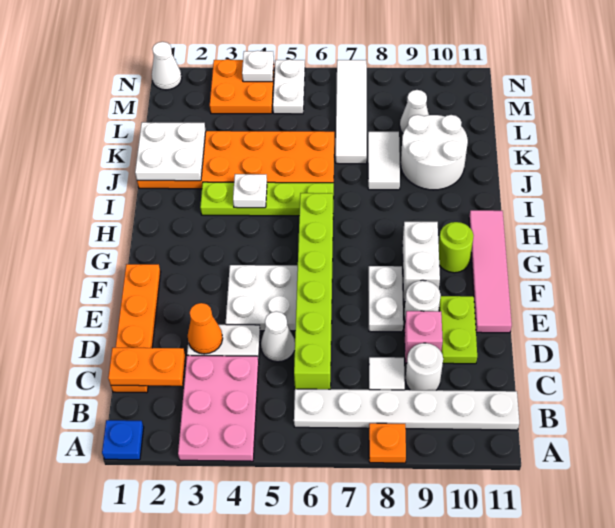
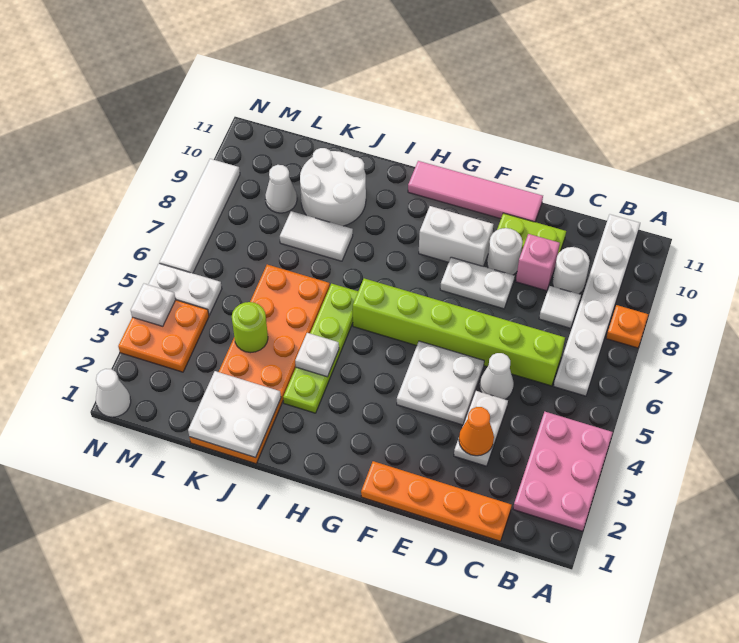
blue 1x1 plate [102,420,144,460] -> none
pink 2x3 plate [178,355,259,461] -> pink 2x3 plate turned to [513,412,613,531]
orange 1x2 plate [108,348,185,386] -> none
lime 1x1 round brick [439,222,474,273] -> lime 1x1 round brick moved to [232,302,268,353]
white 1x4 tile [336,60,367,164] -> white 1x4 tile turned to [160,159,240,273]

